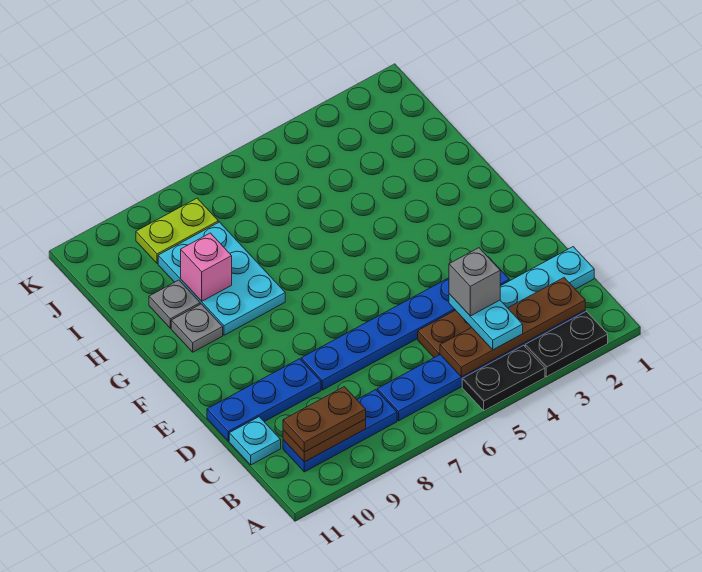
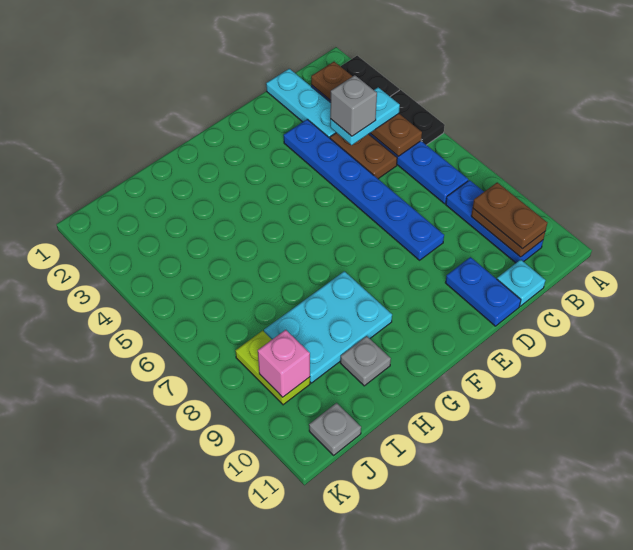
blue 1x3 plate [207,359,321,441] -> blue 1x2 plate [446,257,521,326]
grey 1x1 plate [171,304,223,352] -> grey 1x1 plate moved to [309,403,361,455]
pink 1x1 brick [181,233,232,301] -> pink 1x1 brick moved to [258,330,310,397]

